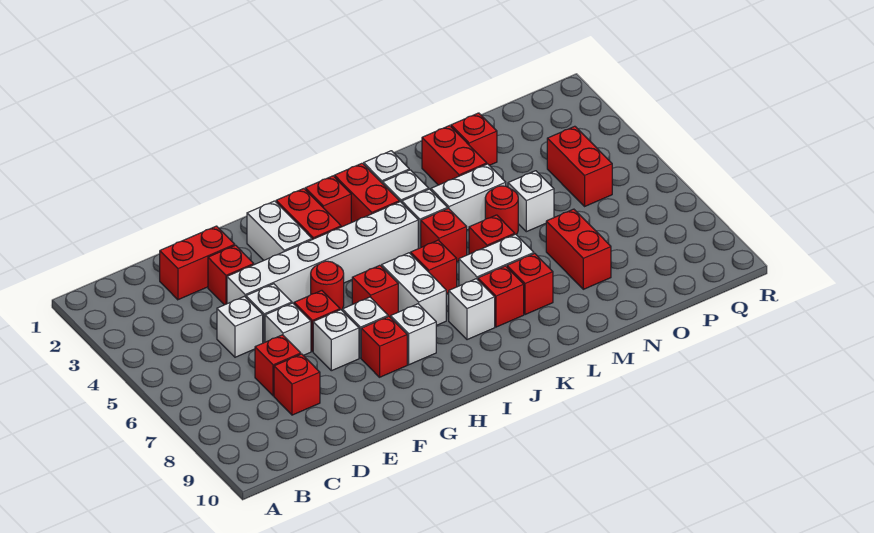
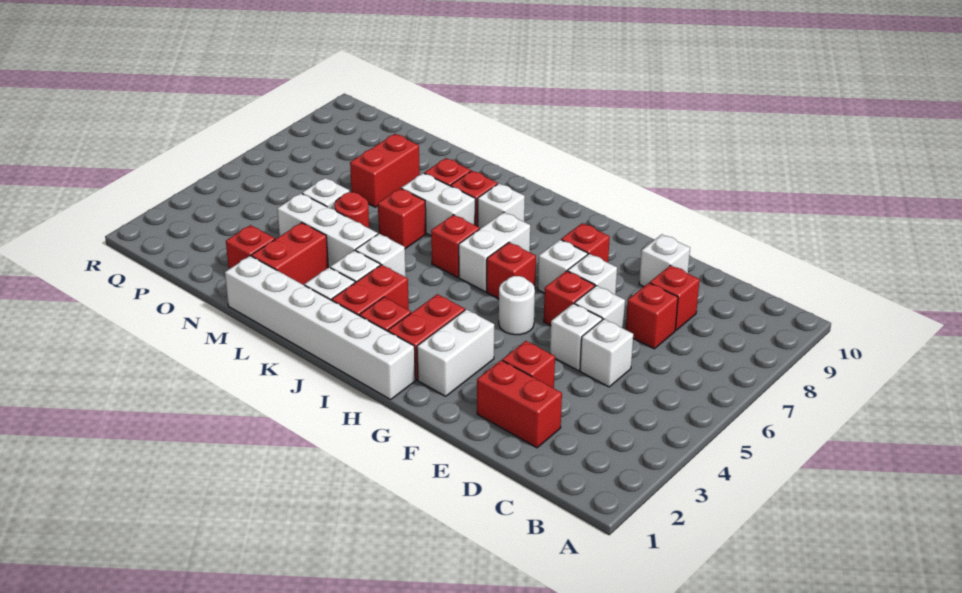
white 1x6 brick [227,202,418,304] -> white 1x6 brick moved to [225,256,415,399]
red 1x1 round brick [311,261,344,310] -> white 1x1 round brick [499,276,535,335]
white 1x1 brick [391,304,436,365] -> white 1x1 brick moved to [639,234,690,287]
red 1x1 brick [421,208,467,262] -> none
white 1x2 brick [431,164,506,230] -> white 1x3 brick [277,193,378,268]
red 1x2 brick [547,126,612,206] -> none

